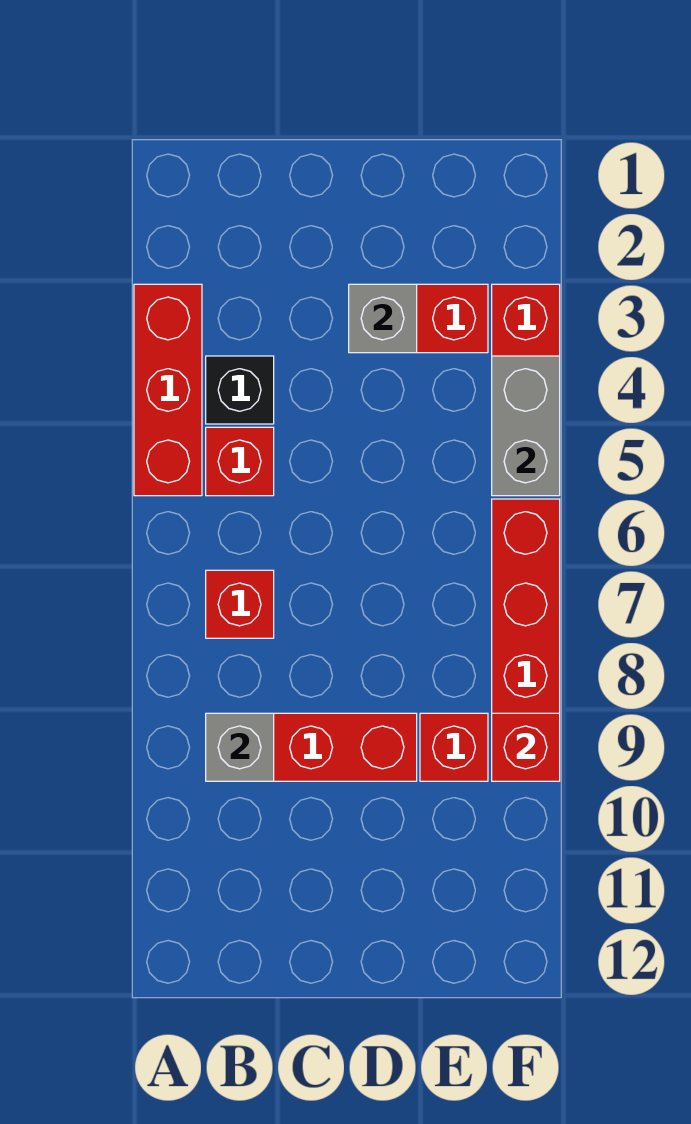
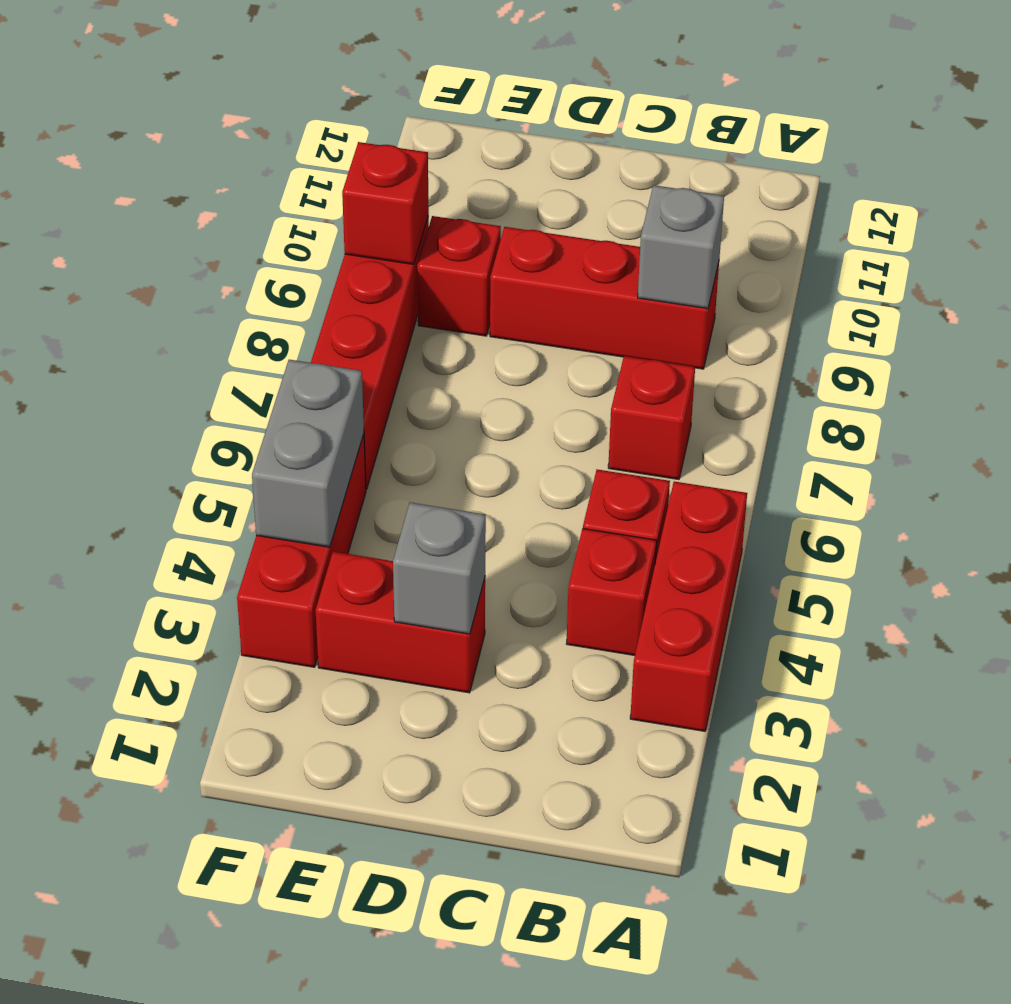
black 1x1 brick [206,356,274,424] -> red 1x1 brick [566,529,657,655]

